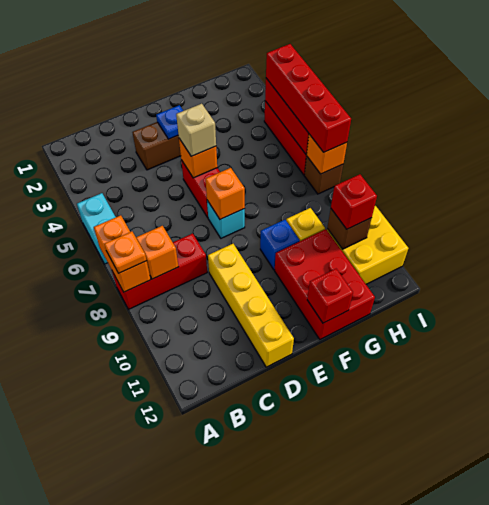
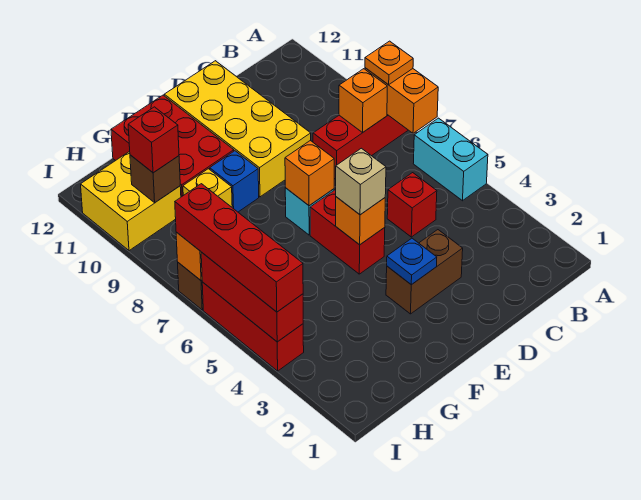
yellow 1x4 brick [208,244,294,367] -> yellow 2x4 brick [164,61,311,197]
red 1x1 brick [307,269,353,323] -> red 1x1 brick moved to [387,173,437,237]

